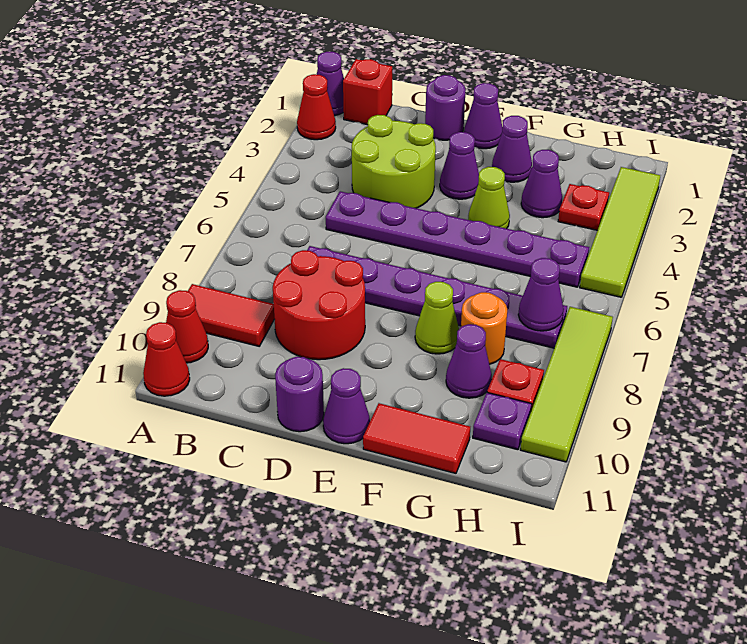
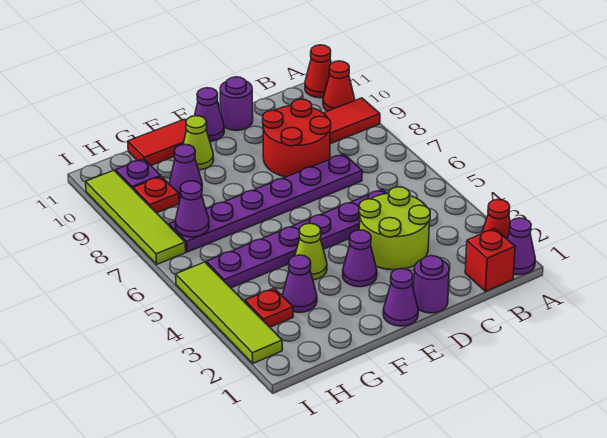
purple 1x1 cone [492,116,532,182] -> none
lime 1x1 cone [415,282,459,354] -> lime 1x1 cone moved to [183,116,214,170]
orange 1x1 round brick [461,292,507,364] -> none

